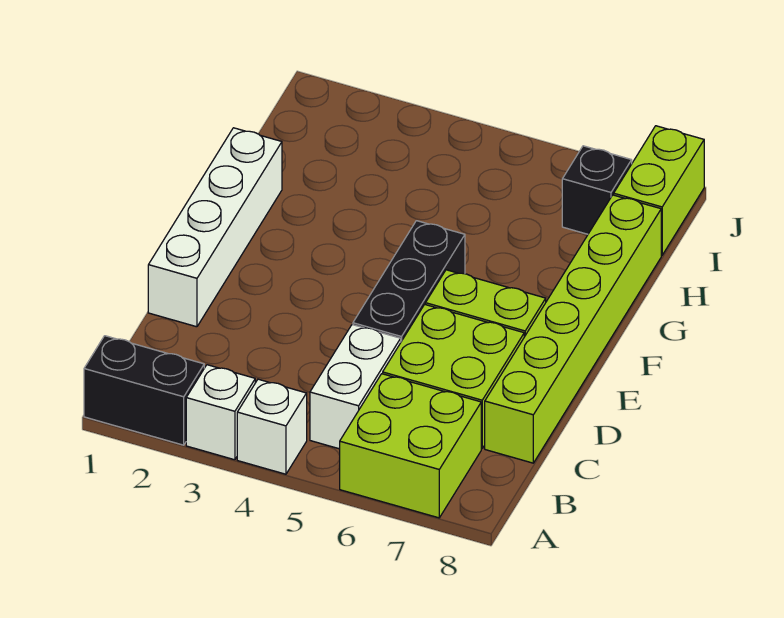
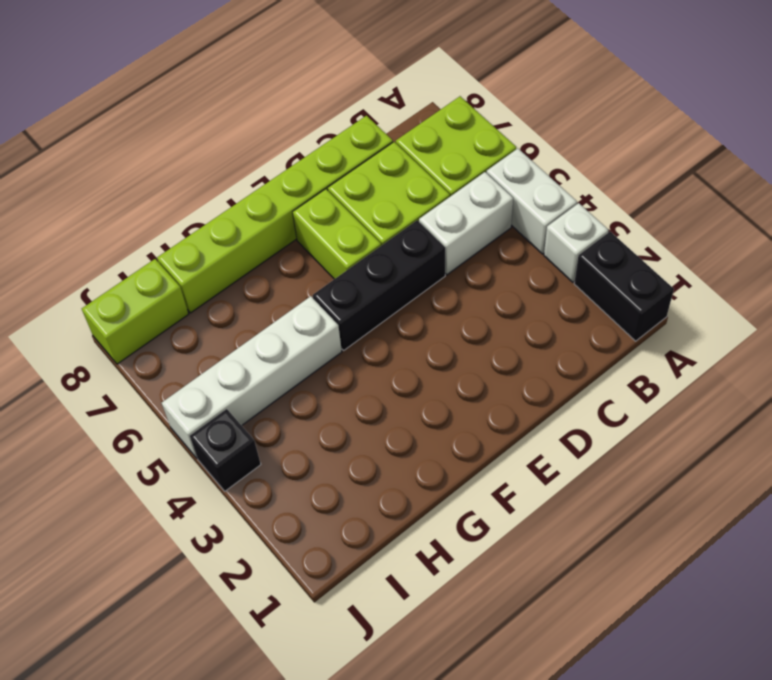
white 1x1 brick [237,379,307,474] -> white 1x2 brick [486,149,577,254]
white 1x4 brick [148,128,282,327] -> white 1x4 brick moved to [162,296,342,458]
black 1x1 brick [562,146,632,234] -> black 1x1 brick moved to [190,409,261,491]

